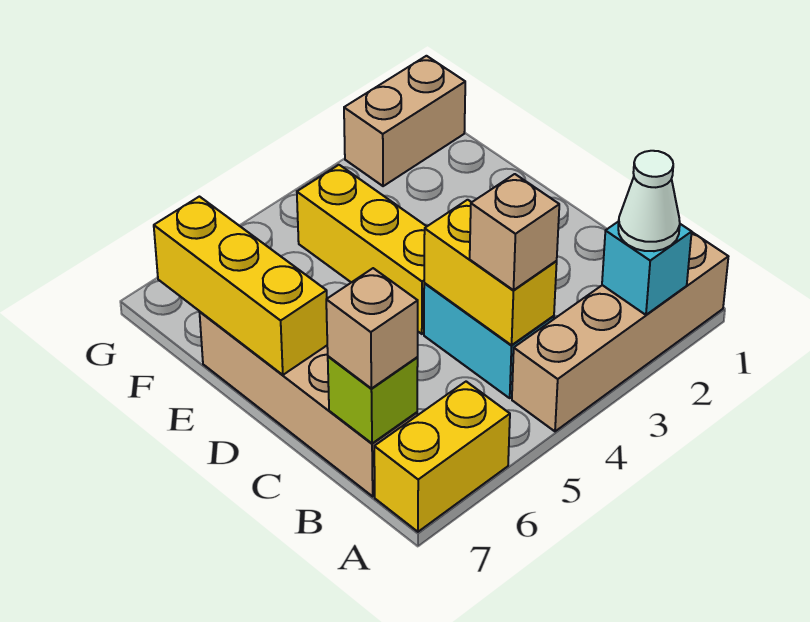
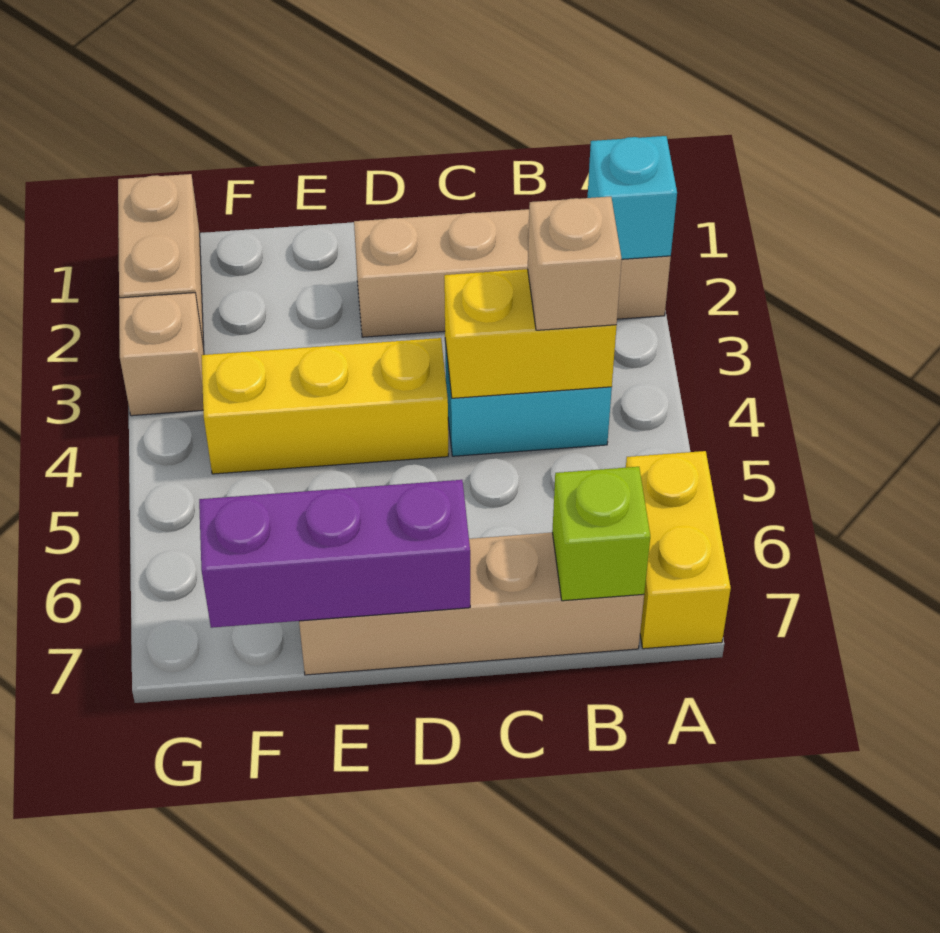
tan 1x4 brick [512,232,728,431] -> tan 1x4 brick turned to [354,209,671,337]
white 1x1 cone [618,151,680,251] -> none
tan 1x1 brick [326,268,418,389] -> tan 1x1 brick moved to [119,293,204,416]
yellow 1x3 brick [154,197,327,375] -> purple 1x3 brick [199,480,470,628]

